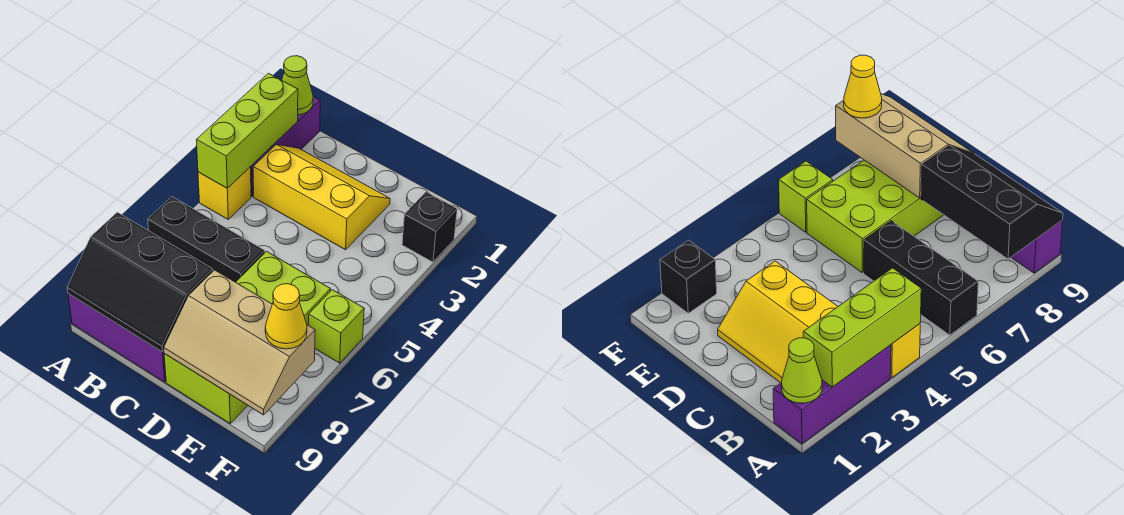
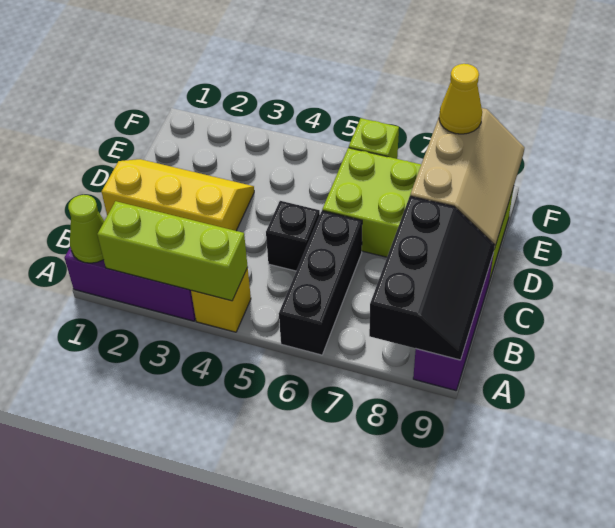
yellow 2x3 slope [253,144,390,250] -> yellow 2x3 slope turned to [102,159,254,231]
black 1x1 brick [402,192,457,262] -> black 1x1 brick moved to [266,201,320,271]

